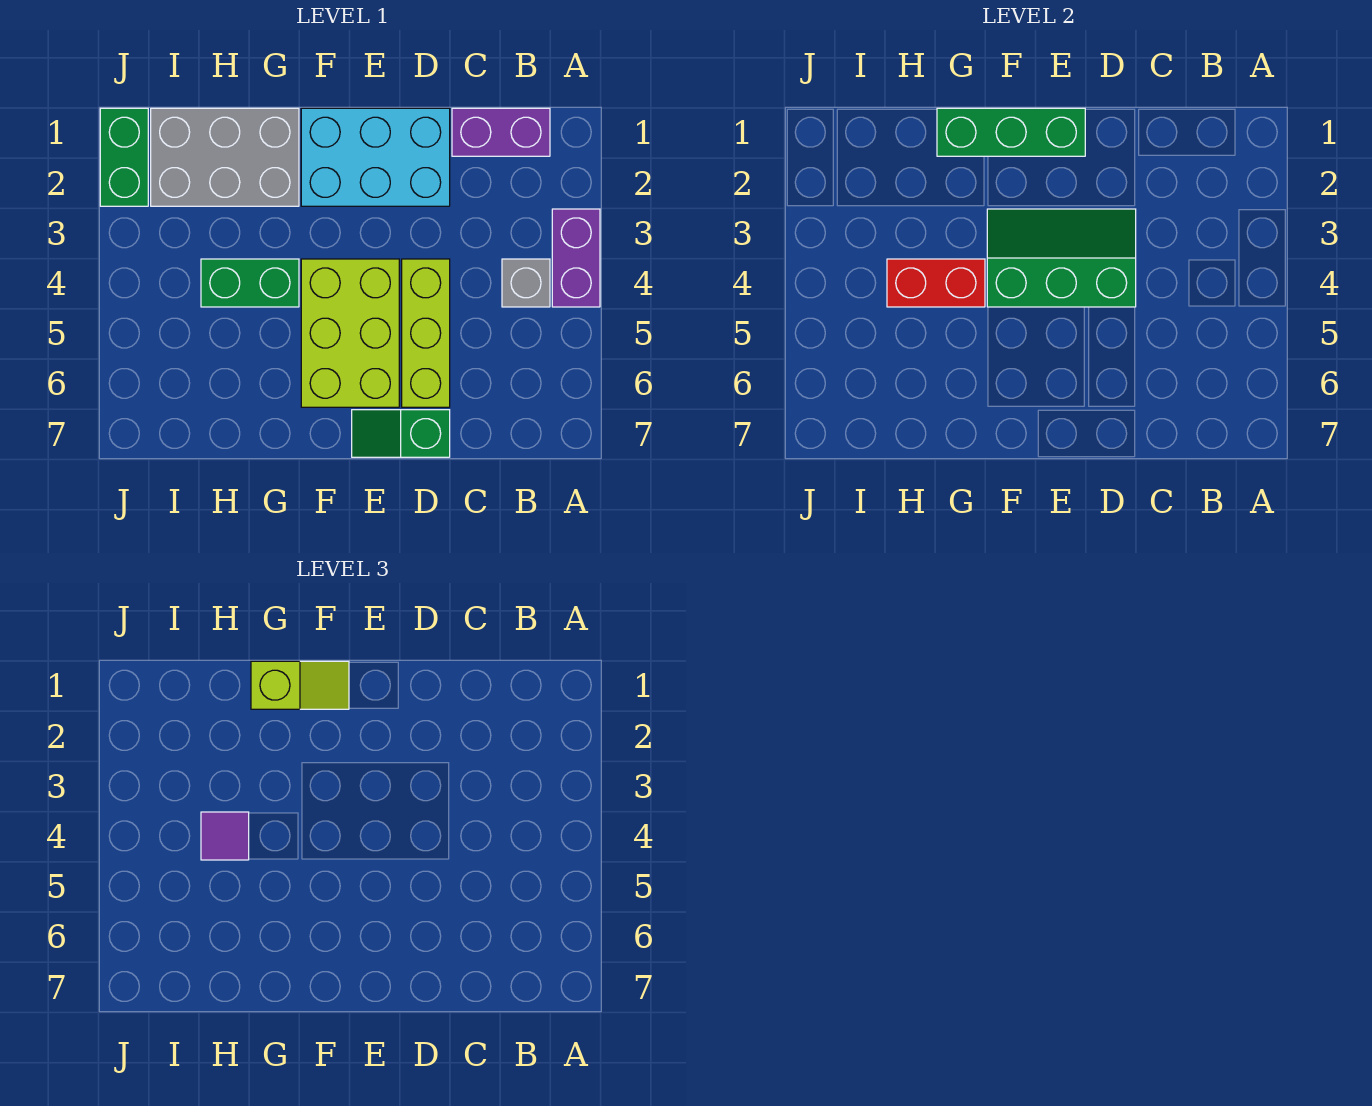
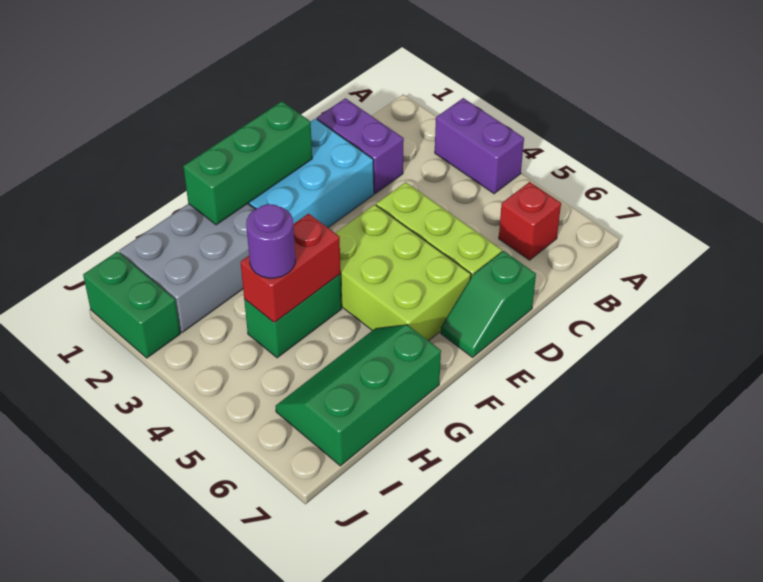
purple 1x2 brick [452,108,550,156] -> purple 1x2 brick turned to [317,98,404,194]
grey 1x1 brick [502,259,550,307] -> none
none -> red 1x1 brick [499,182,561,260]
green 2x3 slope [987,209,1136,307] -> green 2x3 slope moved to [276,325,441,466]
lime 1x2 slope [251,661,349,709] -> none
purple 1x1 tile [201,812,249,860] -> purple 1x1 round brick [246,204,295,278]

